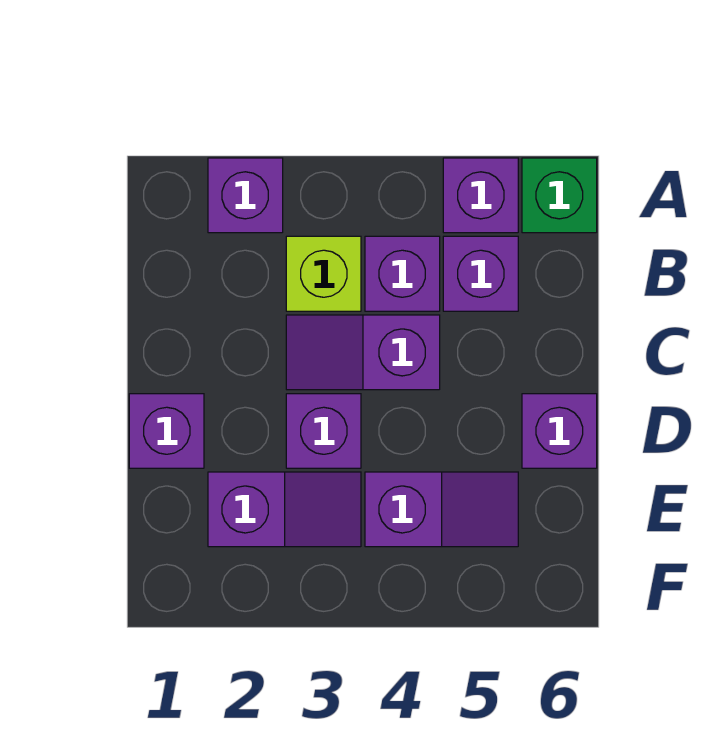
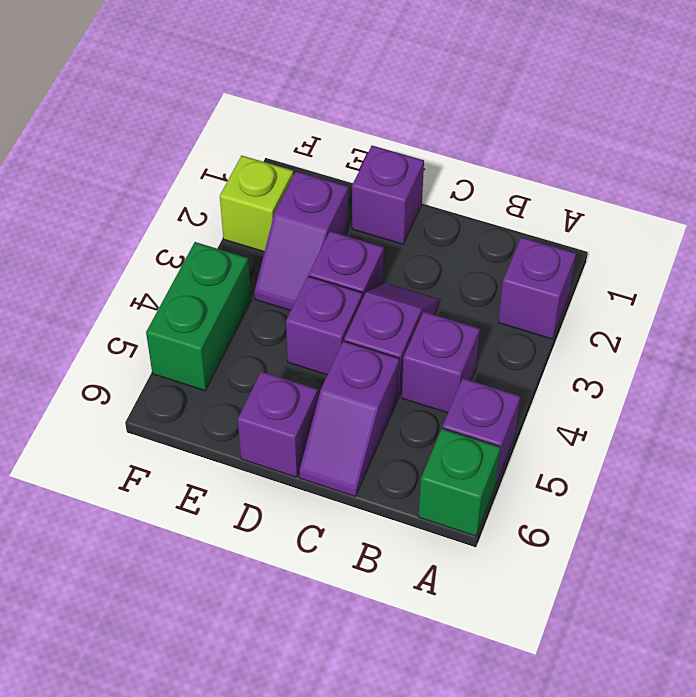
lime 1x1 brick [286,236,361,311] -> lime 1x1 brick moved to [220,155,293,252]
purple 1x1 brick [443,236,518,311] -> purple 1x1 brick moved to [286,276,362,375]
purple 1x2 slope [365,472,518,547] -> purple 1x2 slope moved to [299,341,400,497]
none -> green 1x2 brick [146,242,251,391]

